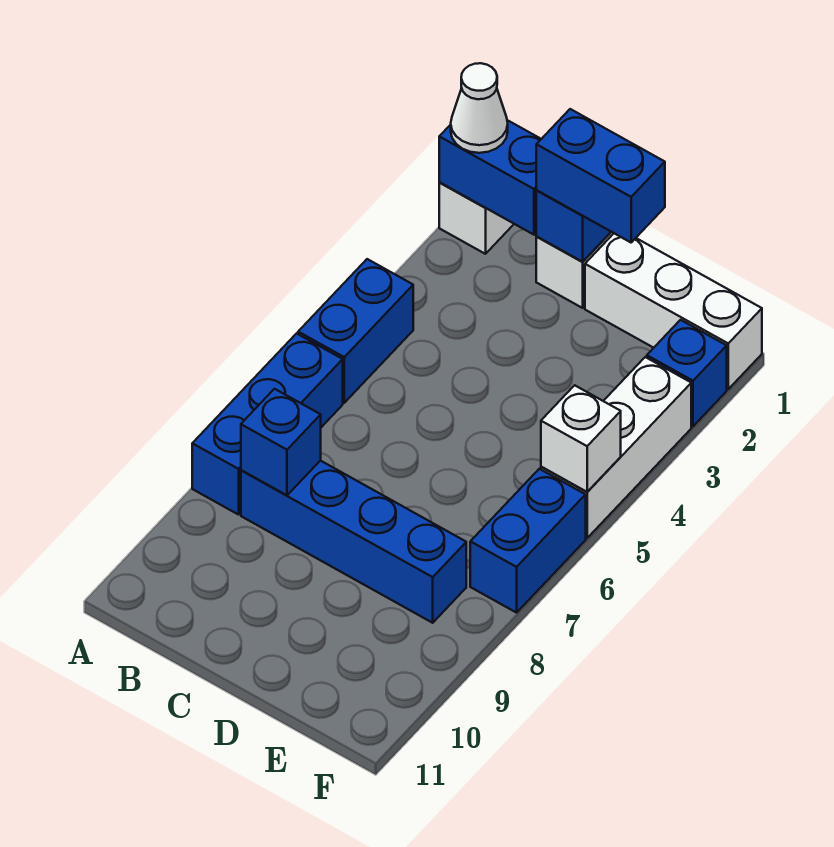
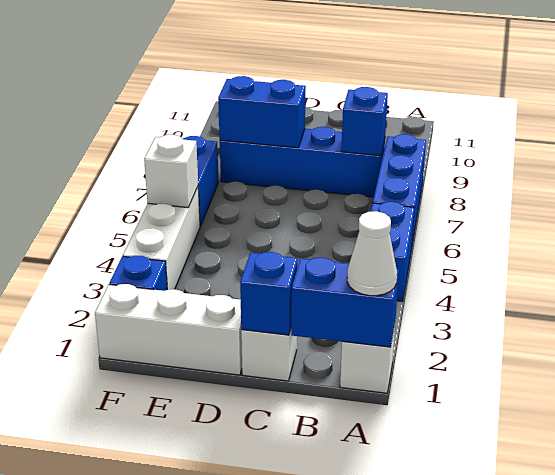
blue 1x2 brick [536,109,665,242] -> blue 1x2 brick moved to [218,76,306,148]

